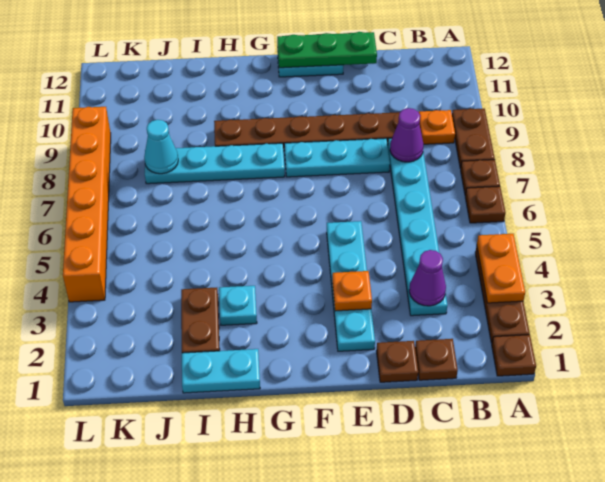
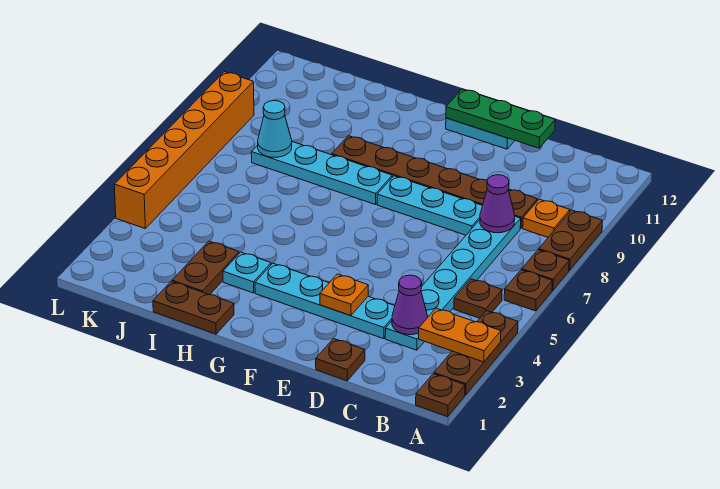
orange 1x2 plate [477,234,525,303] -> orange 1x2 plate turned to [419,308,501,362]
brown 1x1 plate [415,339,458,380] -> brown 1x1 plate moved to [454,279,502,318]
cyan 1x4 plate [327,221,375,351] -> cyan 1x4 plate turned to [255,263,395,339]
cyan 1x2 plate [182,349,260,393] -> brown 1x2 plate [153,281,234,334]

